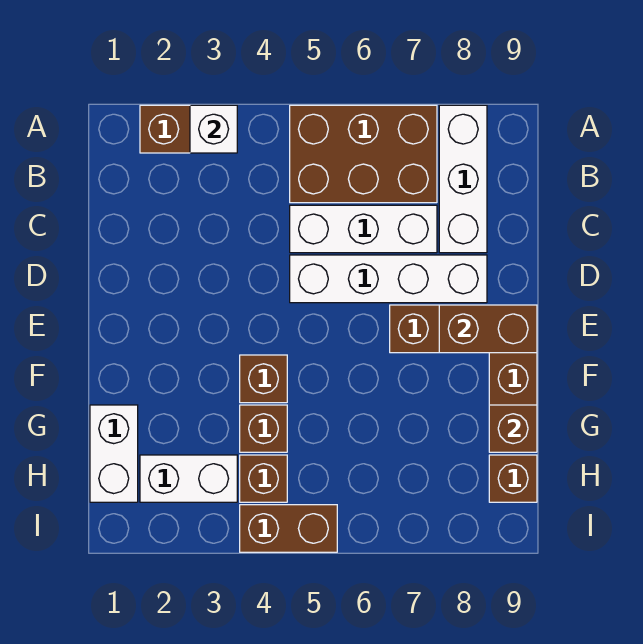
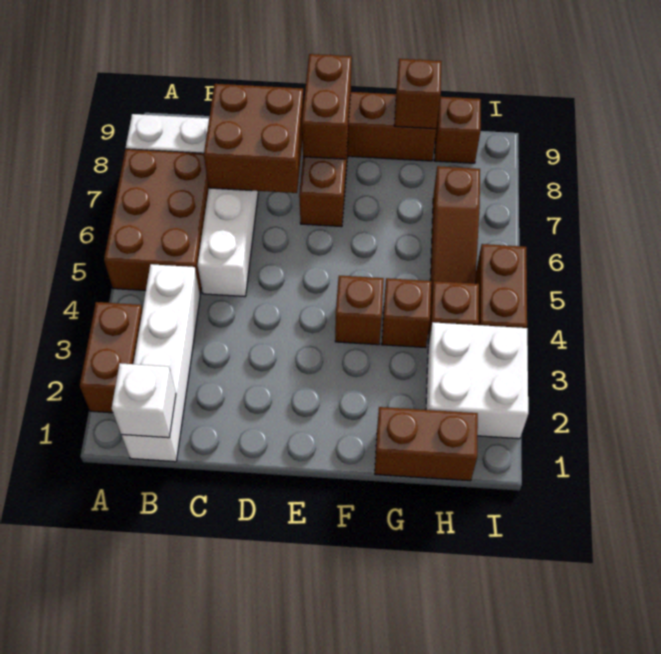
white 1x1 brick [190,105,237,153] -> white 1x1 brick moved to [112,363,176,438]
none -> brown 2x2 brick [204,84,304,193]
white 1x4 brick [290,255,487,303] -> white 1x4 brick moved to [122,264,200,462]
white 1x2 brick [90,405,138,502] -> brown 1x2 brick [375,407,478,481]
white 1x2 brick [140,455,237,502] -> white 2x2 brick [426,322,528,439]
none -> brown 1x3 slope [430,166,480,295]

